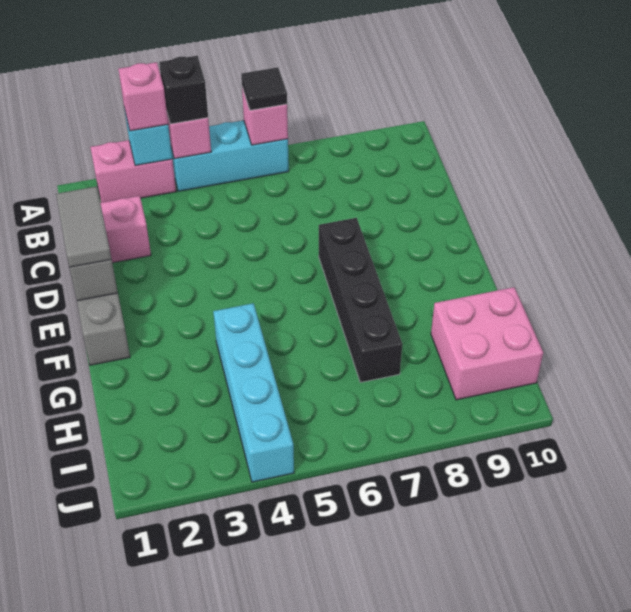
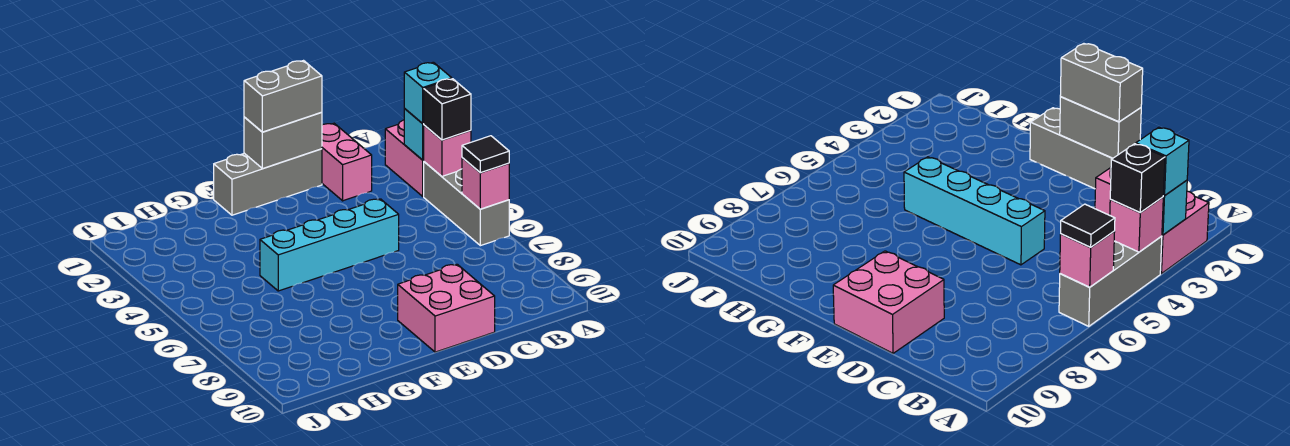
pink 1x1 brick [118,62,168,131] -> cyan 1x1 brick [404,62,452,124]
cyan 1x3 brick [171,120,289,191] -> grey 1x3 brick [424,162,509,246]
grey 1x2 tile [56,187,112,267] -> grey 1x2 brick [244,61,322,132]
black 1x4 brick [319,218,402,382] -> none
cyan 1x4 brick [213,303,294,482] -> cyan 1x4 brick moved to [260,199,399,291]
pink 2x2 brick [431,287,543,400] -> pink 2x2 brick moved to [398,264,495,352]

